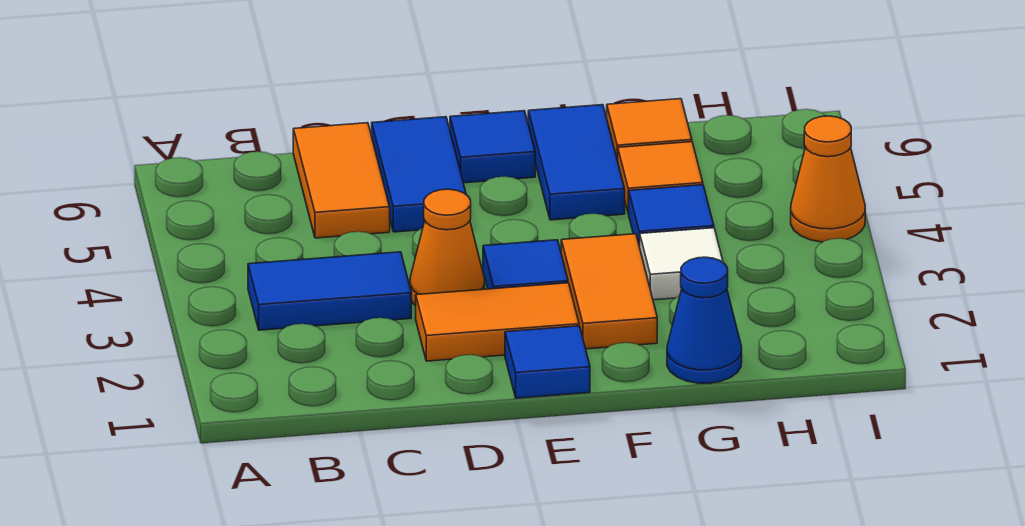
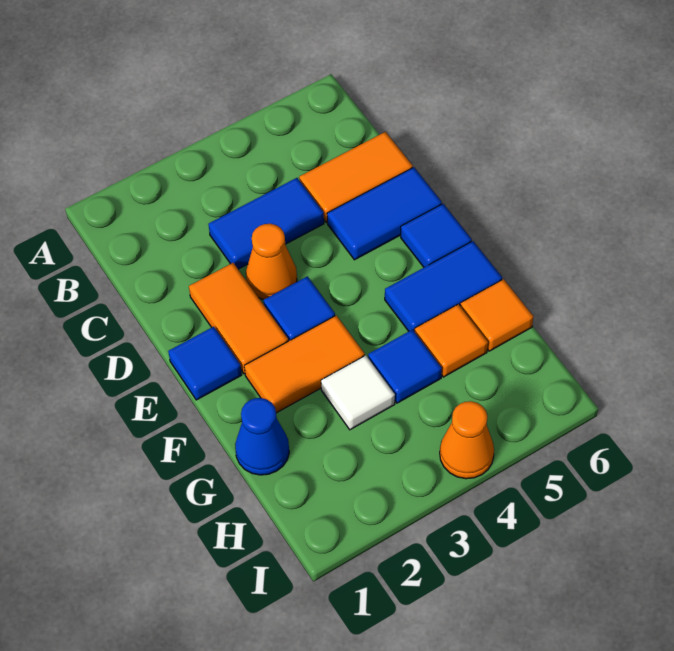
blue 1x2 tile [248,252,411,330] -> blue 1x2 tile turned to [208,178,324,269]

